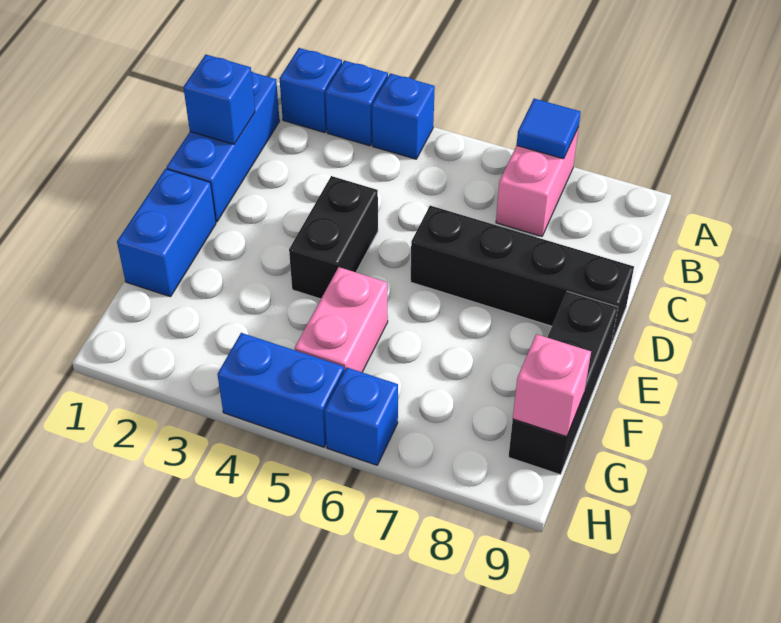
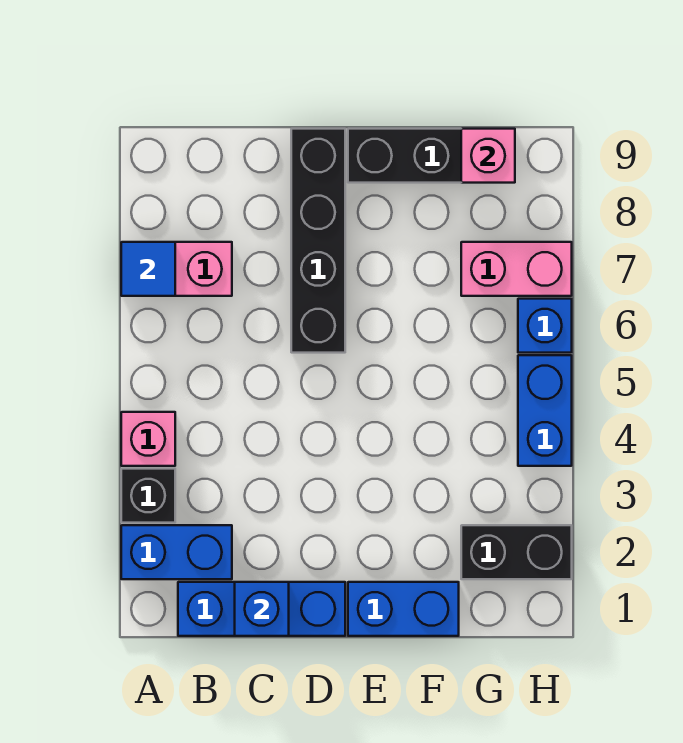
blue 1x1 brick [279,48,342,133] -> blue 1x2 brick [121,525,232,579]
blue 1x1 brick [325,61,388,146] -> black 1x1 brick [121,469,175,523]
blue 1x1 brick [372,73,435,159] -> pink 1x1 brick [121,412,175,466]
black 1x2 brick [289,176,378,299] -> black 1x2 brick moved to [461,525,572,579]
pink 1x2 brick [295,267,388,372] -> pink 1x2 brick moved to [461,242,572,296]

